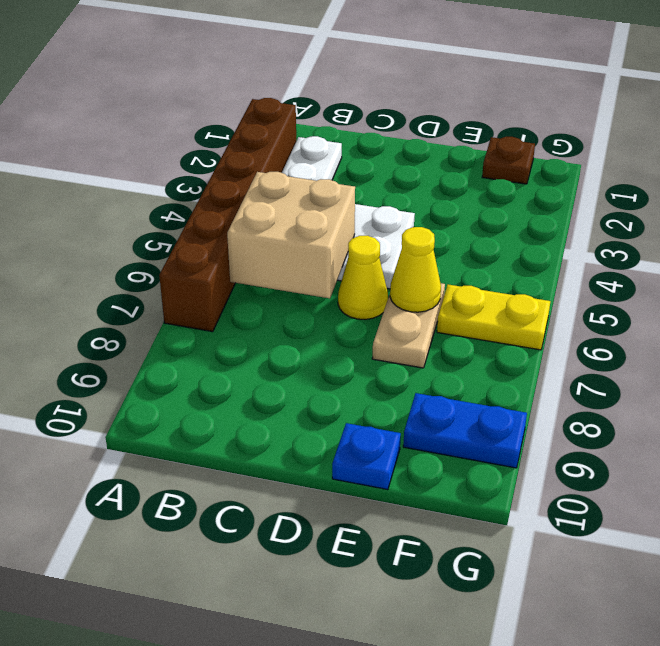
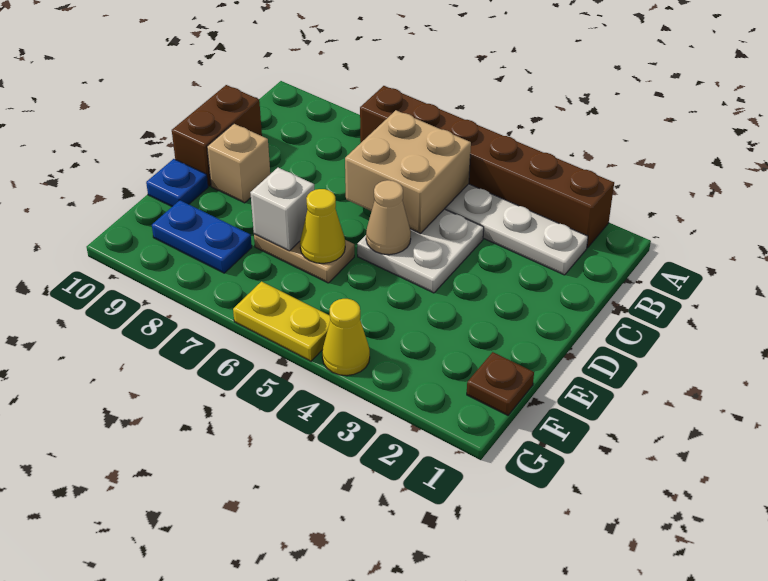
none -> brown 1x2 brick [172,85,262,186]
none -> tan 1x1 cone [366,180,411,255]
yellow 1x1 cone [338,236,388,319] -> yellow 1x1 cone moved to [322,299,370,376]
none -> tan 1x1 brick [207,124,270,203]
none -> white 1x1 brick [250,168,314,251]
yellow 1x2 plate [437,284,550,350] -> yellow 1x2 plate turned to [233,282,330,361]
blue 1x2 plate [403,393,527,468] -> blue 1x2 plate turned to [152,200,252,273]

